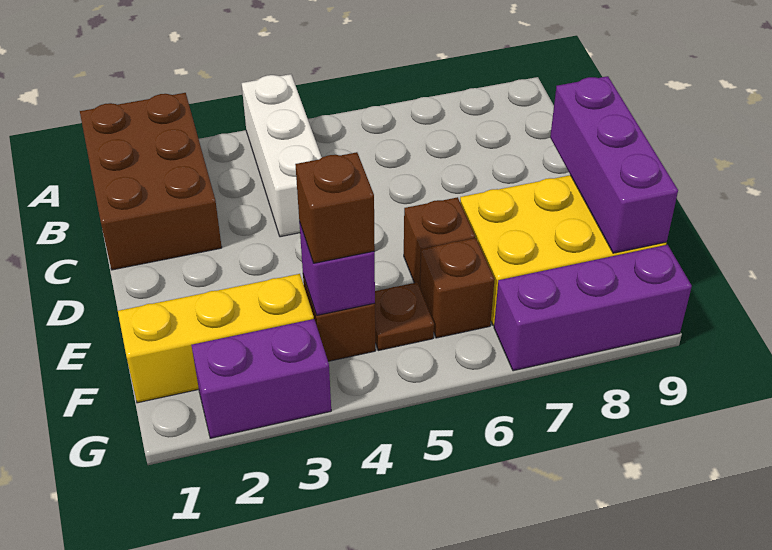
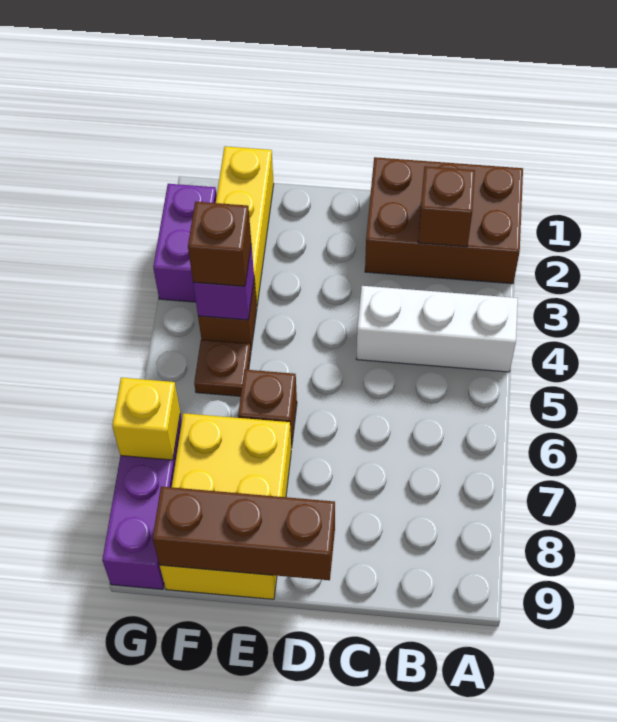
purple 1x3 brick [550,76,678,253] -> brown 1x3 brick [153,487,335,580]
brown 1x1 brick [420,238,495,338] -> brown 1x1 brick moved to [418,166,475,247]
none -> yellow 1x1 brick [112,378,180,460]

